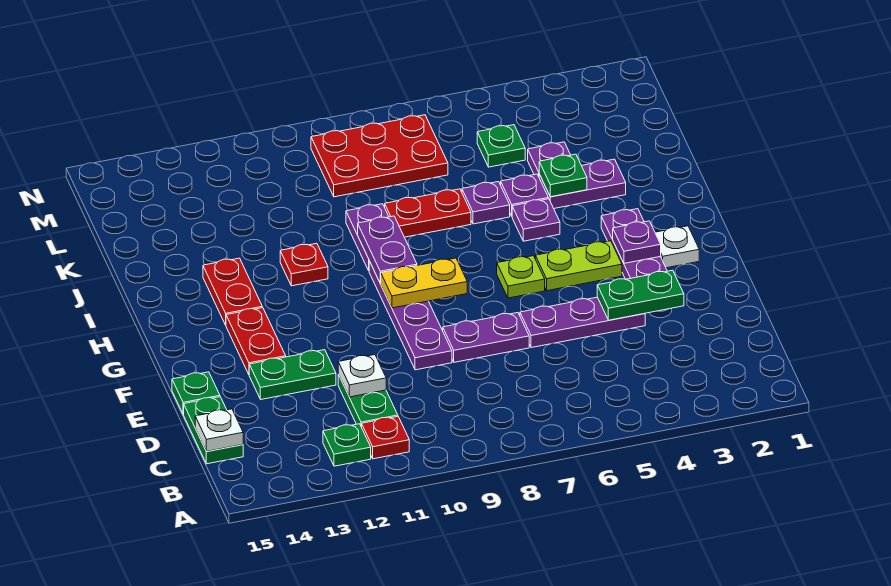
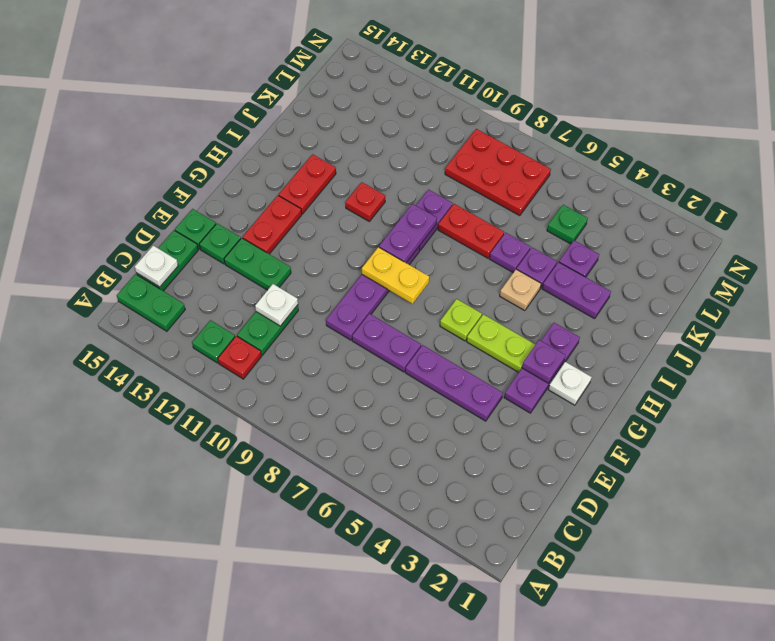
green 1x2 plate [597,270,684,320] -> green 1x2 plate moved to [117,274,185,331]
purple 1x1 plate [512,199,560,241] -> tan 1x1 plate [500,269,541,311]
green 1x1 plate [539,154,587,197] -> green 1x1 plate moved to [199,224,241,264]

